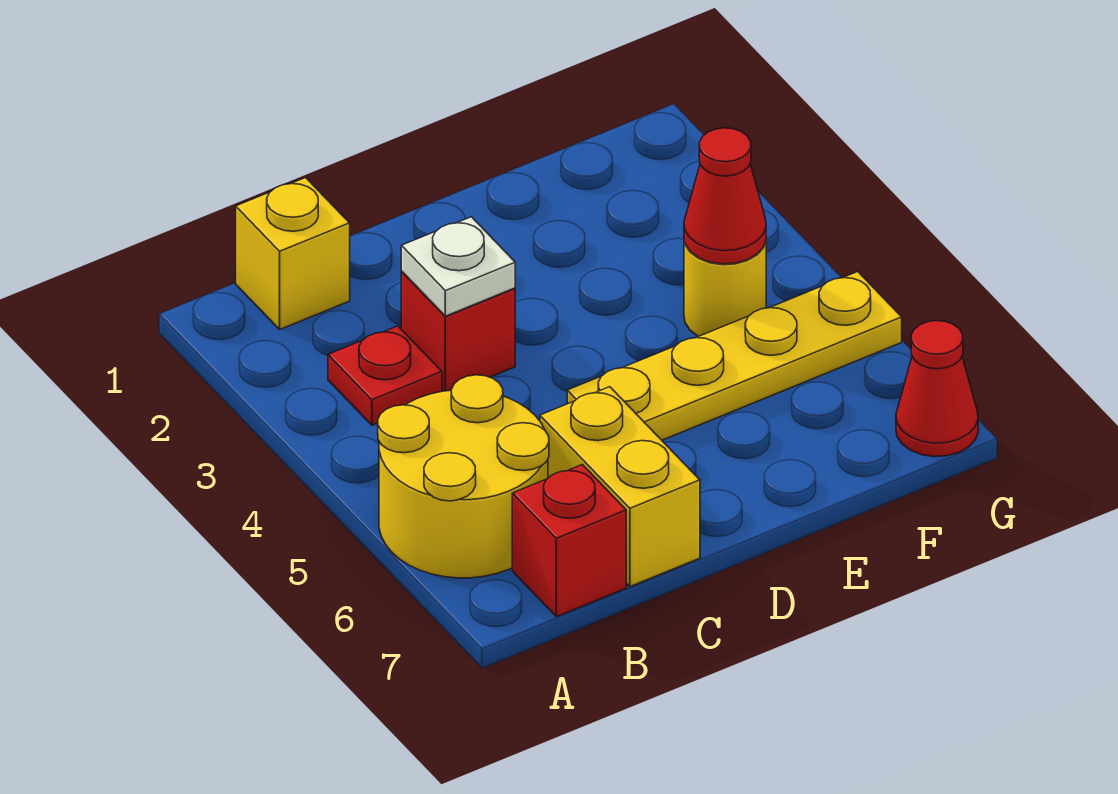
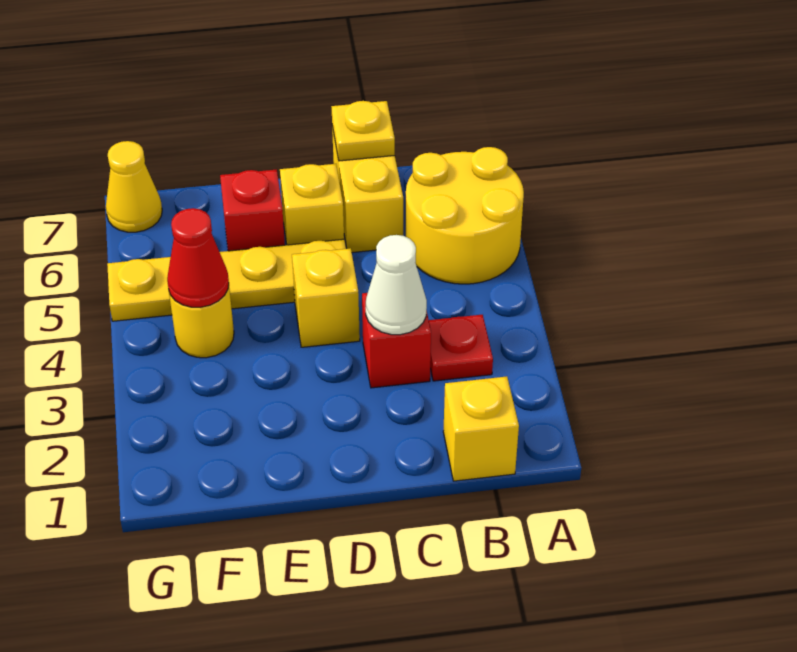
red 1x1 brick [512,465,626,617] -> red 1x1 brick moved to [220,169,285,251]
white 1x1 plate [401,217,515,316] -> white 1x1 cone [366,235,427,335]
none -> yellow 1x1 plate [331,101,395,161]
none -> yellow 1x1 brick [292,248,360,347]
none -> yellow 1x1 brick [280,164,344,245]
red 1x1 cone [896,321,978,457] -> yellow 1x1 cone [106,141,162,232]

